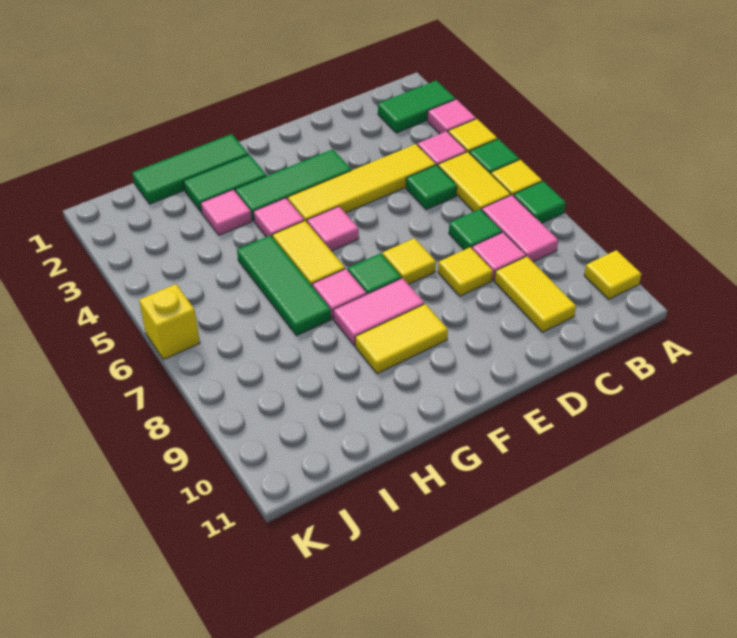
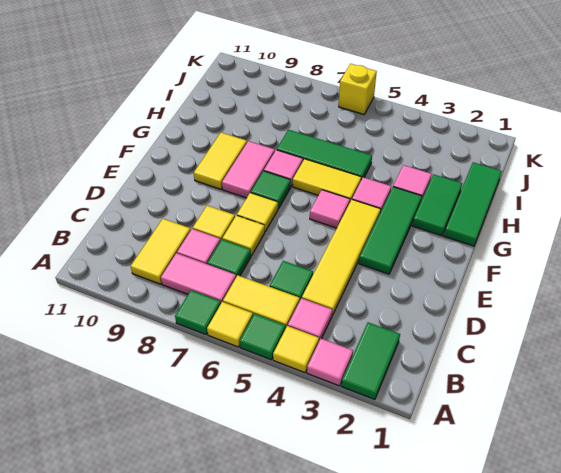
yellow 1x1 tile [584,250,641,299] -> yellow 1x1 tile moved to [222,215,265,256]
yellow 1x2 tile [495,256,576,332] -> yellow 1x2 tile turned to [131,219,191,284]

